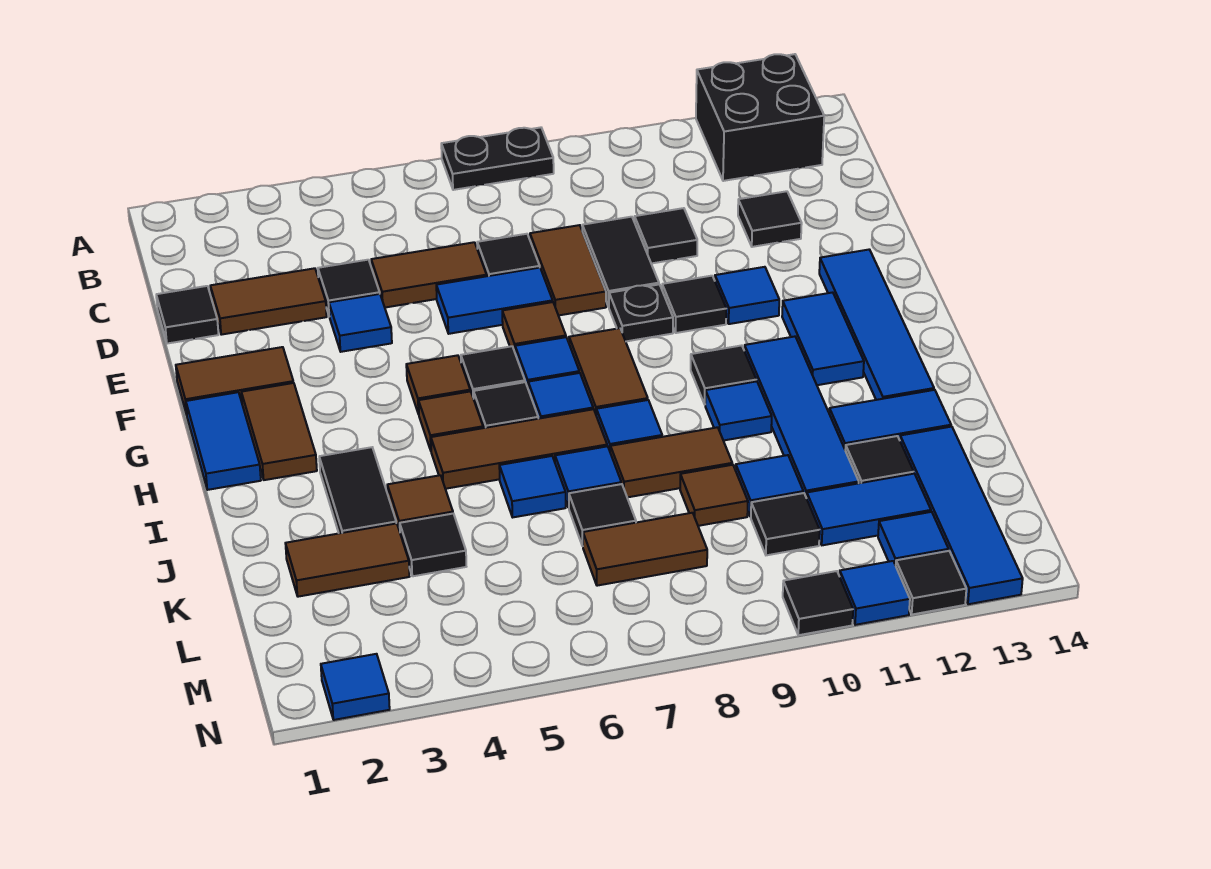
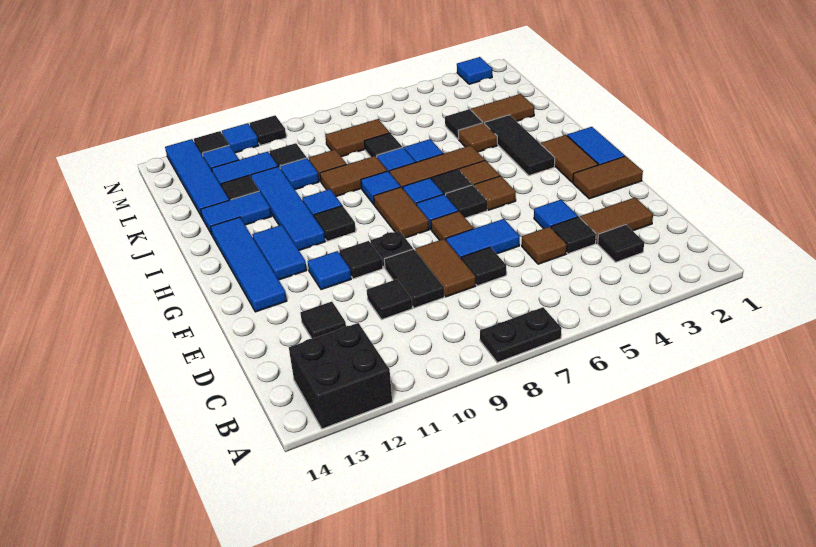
black 1x1 tile [156,286,219,344] -> black 1x1 tile moved to [598,225,644,262]
brown 1x2 tile [371,242,487,308] -> brown 1x1 tile [522,227,567,264]
black 1x2 tile [319,447,396,533] -> black 1x3 tile [485,115,555,176]

